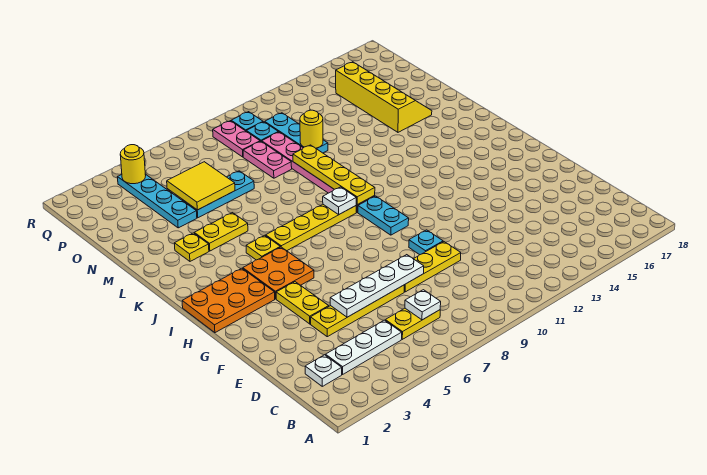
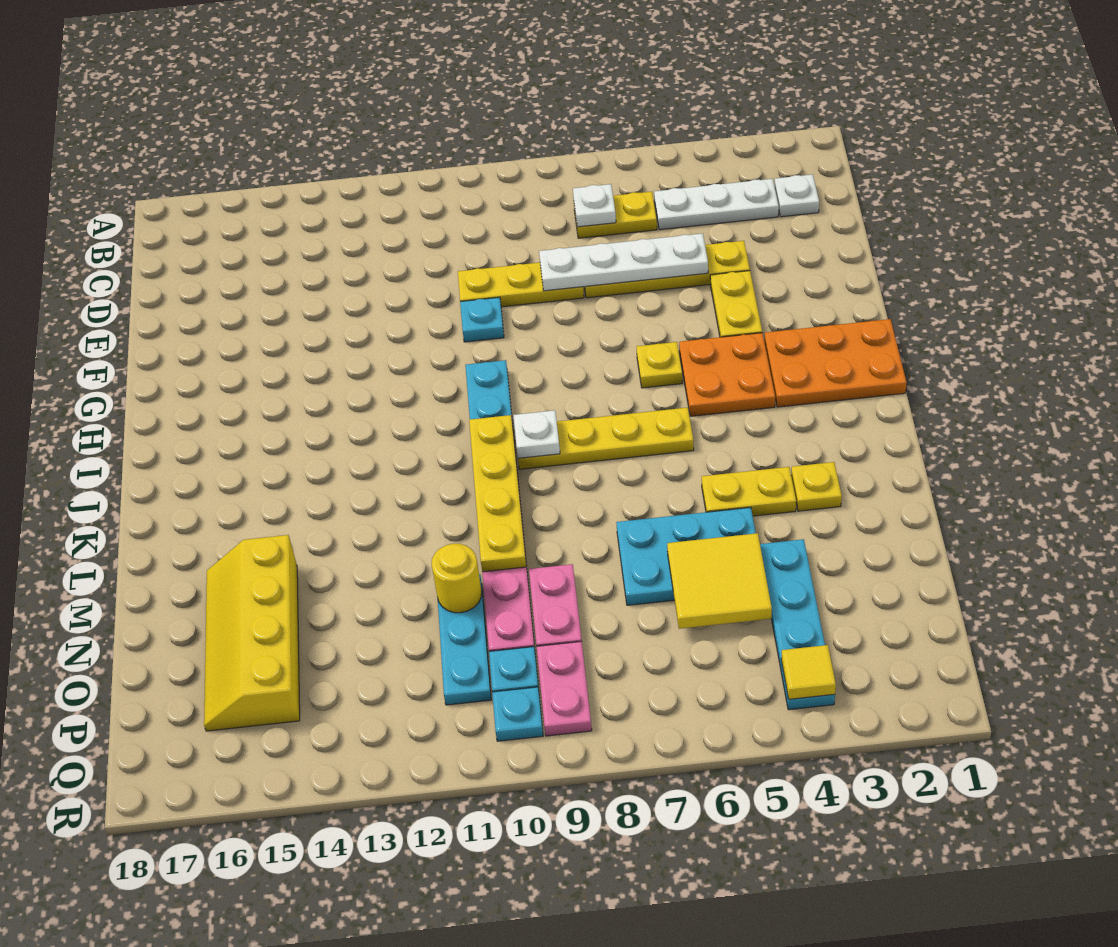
yellow 1x1 plate [246,235,280,260] -> yellow 1x1 plate moved to [637,342,682,388]
cyan 1x3 plate [183,171,254,218] -> cyan 2x3 plate [616,508,756,605]
yellow 1x1 round brick [120,145,146,184] -> yellow 1x1 tile [781,645,836,699]

